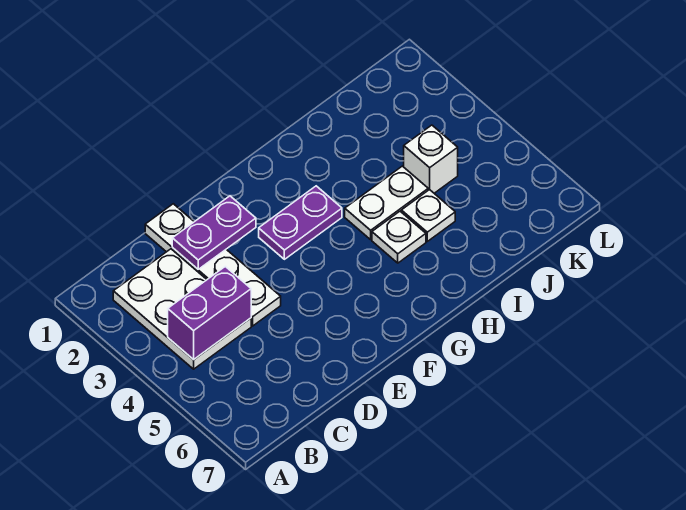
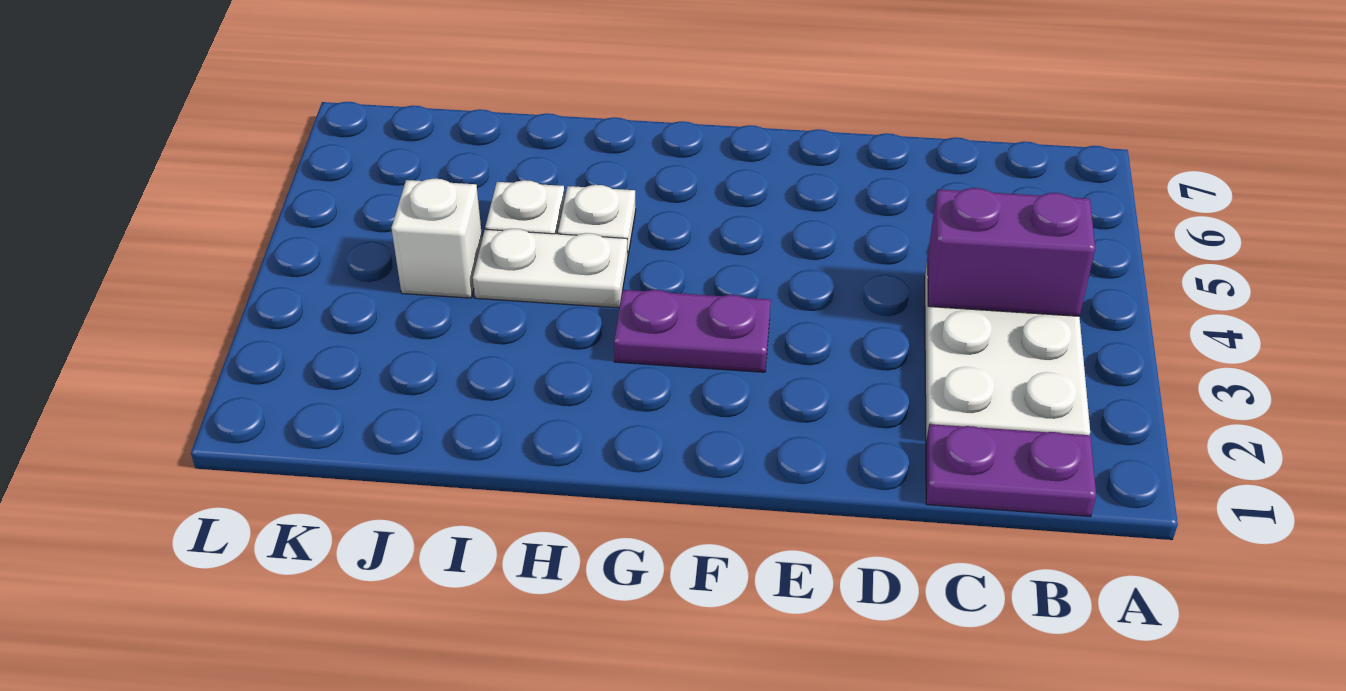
white 1x4 plate [145,204,281,326] -> none
purple 1x2 plate [172,196,256,269] -> purple 1x2 plate moved to [926,424,1096,517]

